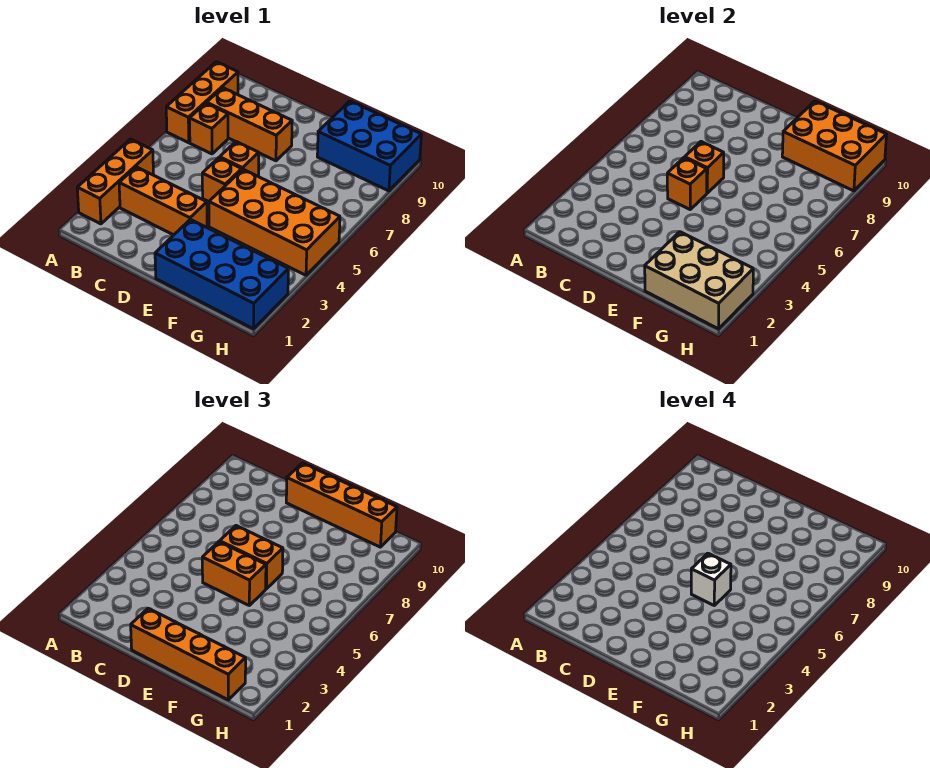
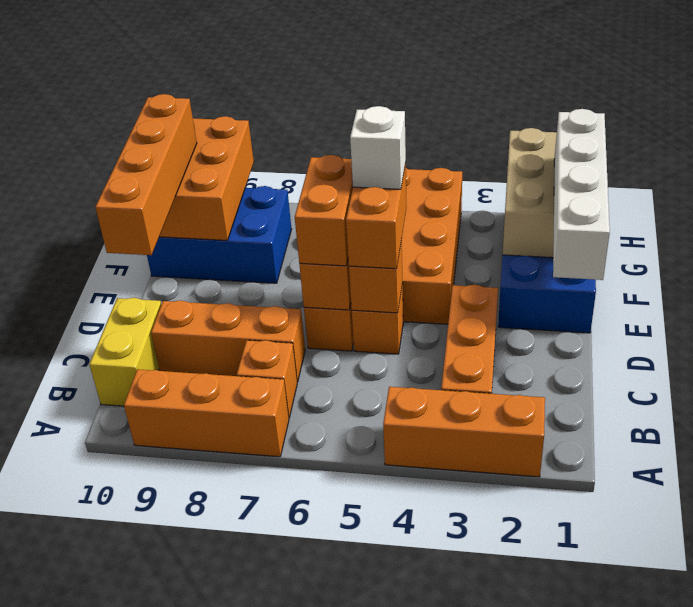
orange 1x3 brick [207,88,292,161] -> orange 1x3 brick turned to [151,300,305,382]
none -> yellow 1x2 brick [89,298,161,406]
orange 1x4 brick [131,608,246,700] -> white 1x4 brick [553,109,610,280]
blue 2x3 brick [317,101,421,191] -> blue 2x3 brick turned to [147,186,292,283]

